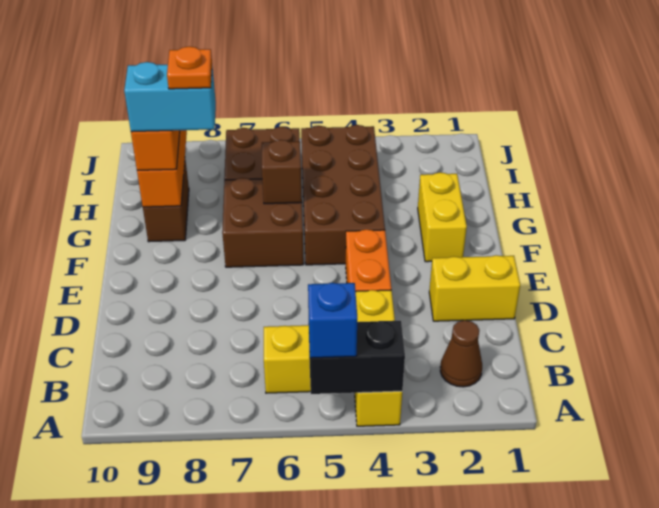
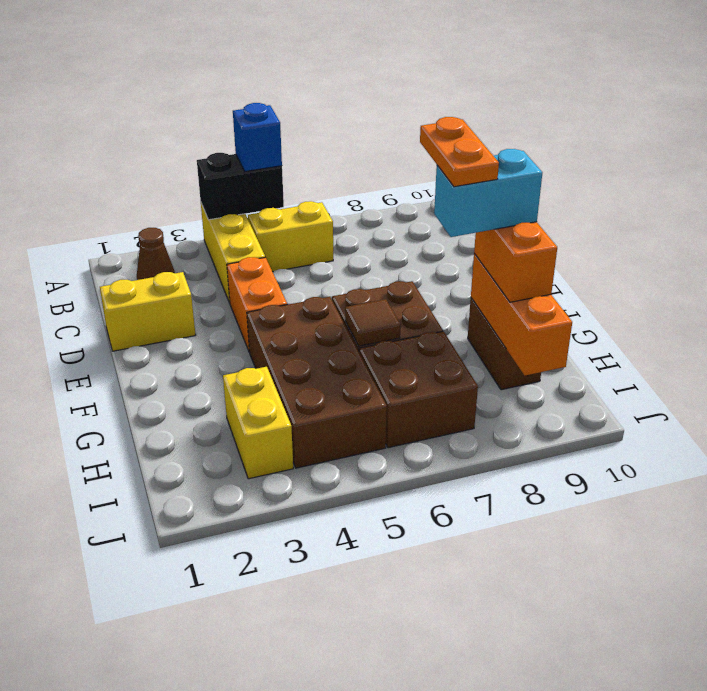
yellow 1x2 brick [418,172,467,262] -> yellow 1x2 brick moved to [223,367,293,479]
brown 1x1 brick [262,140,302,204] -> brown 1x1 tile [345,299,400,346]
orange 1x1 plate [167,46,212,89] -> orange 1x2 plate [420,117,499,187]

